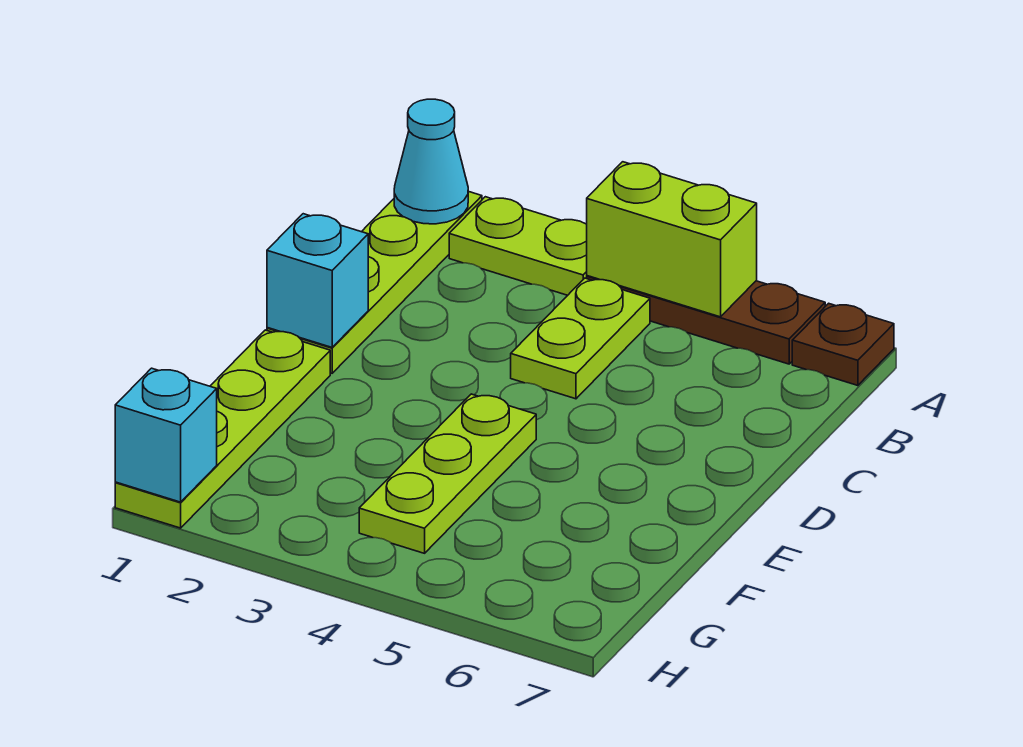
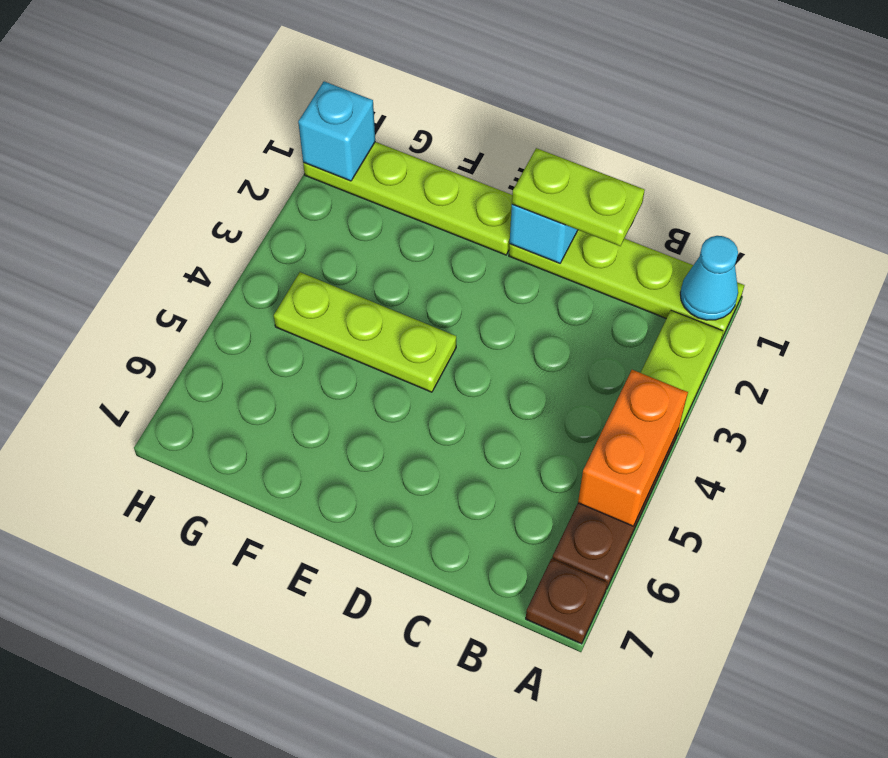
lime 1x2 brick [587,162,757,317] -> orange 1x2 brick [578,370,688,526]
lime 1x2 plate [511,278,650,399] -> lime 1x2 plate moved to [512,148,645,246]

